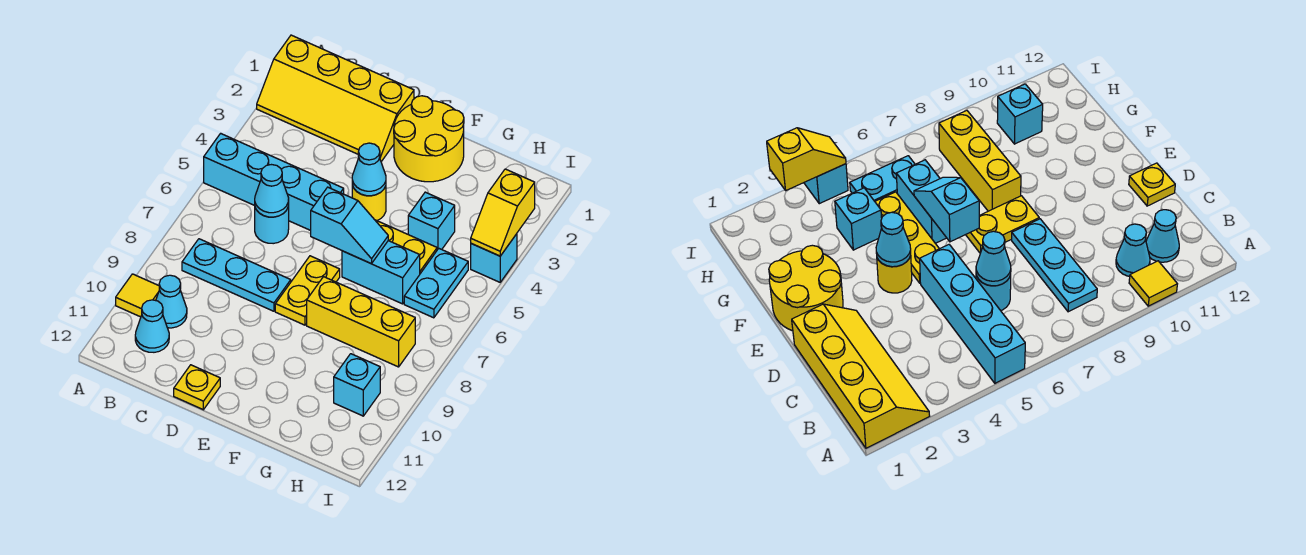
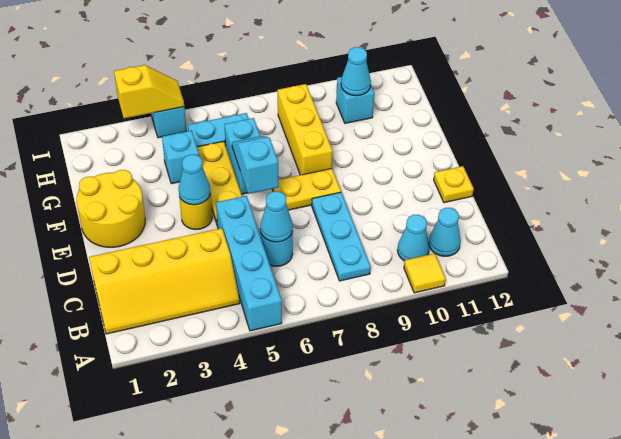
yellow 2x4 slope [257,35,414,162] -> yellow 2x4 slope turned to [89,228,240,334]
none -> cyan 1x1 cone [341,47,371,96]

